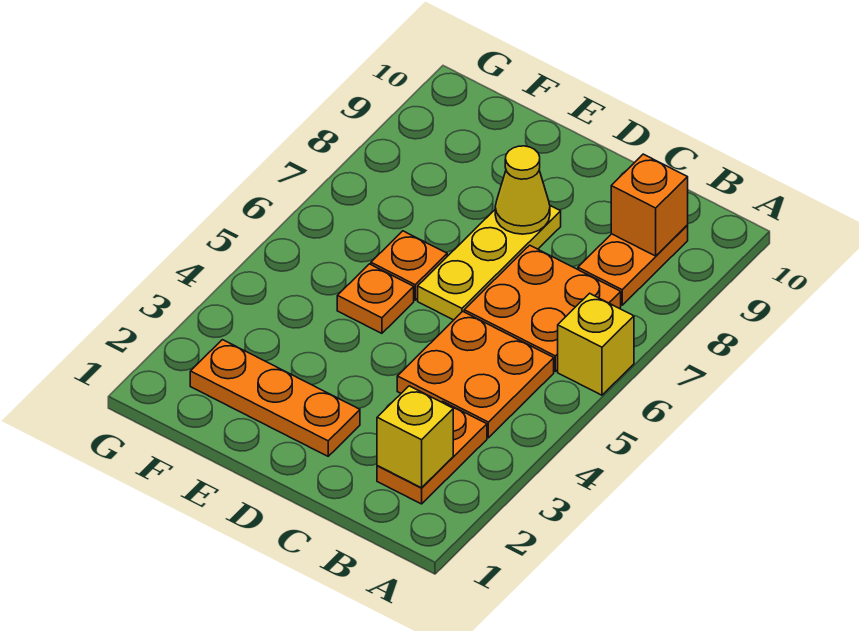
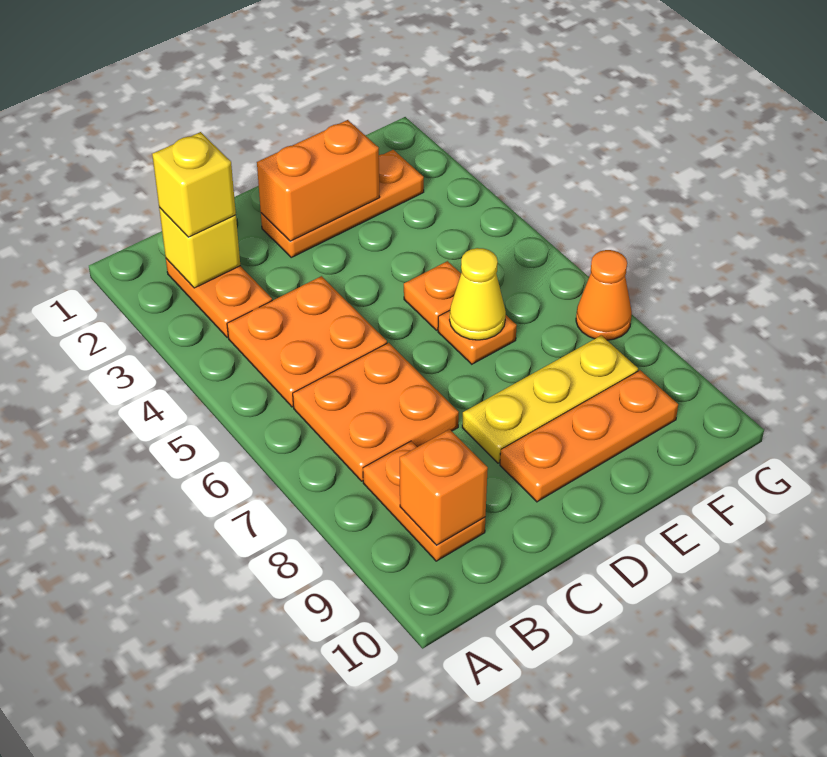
yellow 1x1 brick [558,293,634,395] -> yellow 1x1 brick moved to [152,132,236,237]
none -> orange 1x2 brick [257,120,380,241]
yellow 1x3 plate [418,206,561,320] -> yellow 1x3 plate turned to [462,335,638,463]
yellow 1x1 cone [495,146,550,234] -> yellow 1x1 cone moved to [450,248,506,340]
none -> orange 1x3 plate [500,370,678,502]
none -> orange 1x1 cone [576,250,632,340]

